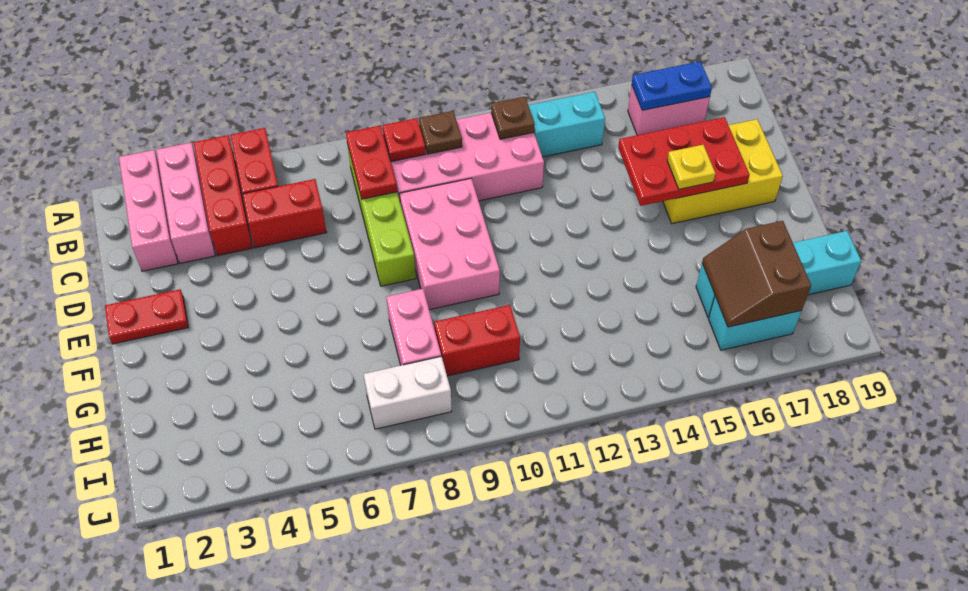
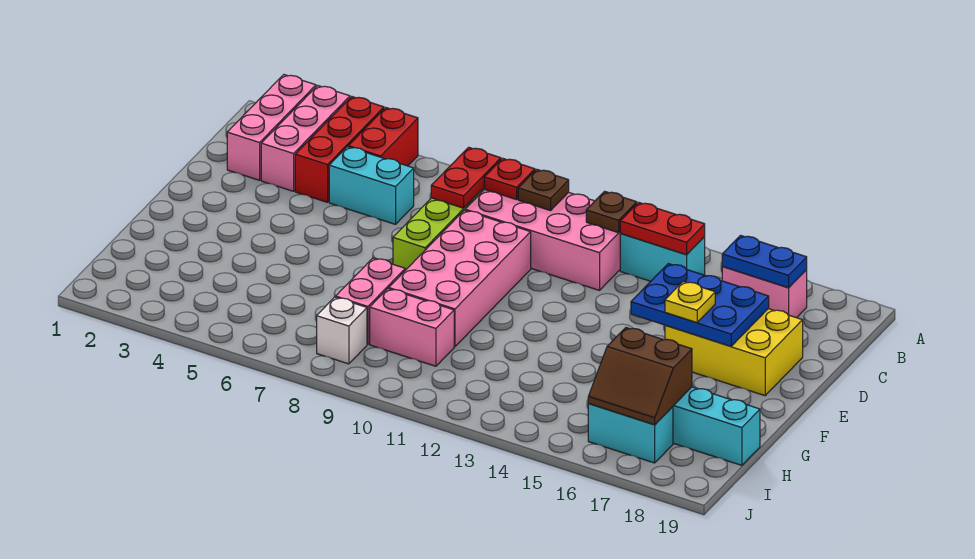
red 1x2 brick [242,179,327,248] -> cyan 1x2 brick [329,147,414,224]
pink 2x3 brick [399,179,500,310] -> pink 2x4 brick [389,210,531,347]
red 2x3 plate [618,117,750,206] -> blue 2x3 plate [631,264,769,346]
red 1x2 plate [105,289,188,344] -> red 1x2 plate moved to [620,202,705,255]
red 1x2 brick [434,305,520,376] -> pink 1x2 brick [370,289,454,366]
brown 2x2 slope [702,221,811,327] -> brown 2x2 slope turned to [588,328,692,425]
white 1x2 brick [364,356,452,429] -> white 1x1 brick [317,297,367,364]

